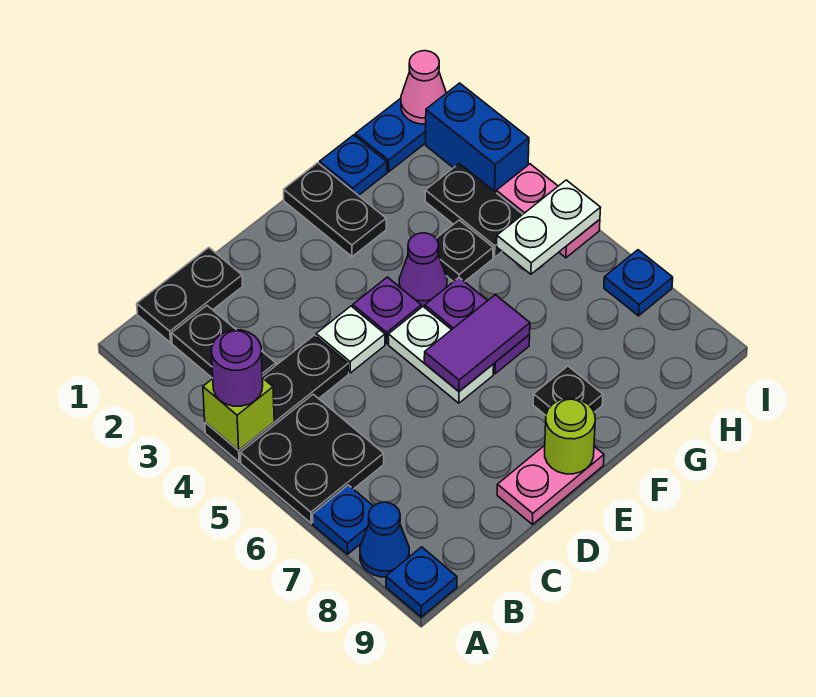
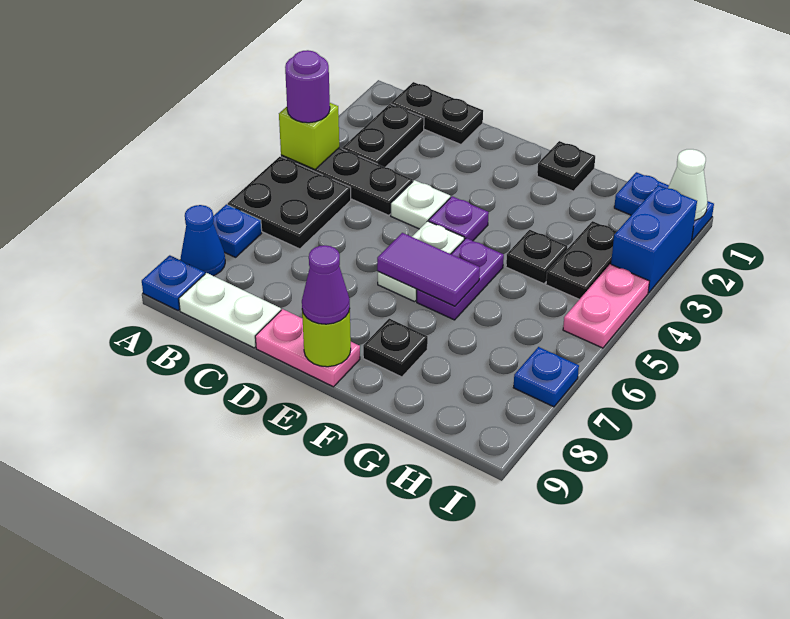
black 1x2 plate [284,163,386,257] -> black 1x1 plate [537,141,595,191]
purple 1x1 cone [399,233,447,307] -> purple 1x1 cone moved to [302,245,350,324]
blue 1x1 plate [320,135,387,196] -> none
white 1x2 plate [497,180,601,274] -> white 1x2 plate moved to [179,273,281,348]
pink 1x1 cone [401,51,446,124] -> white 1x1 cone [668,149,707,221]

